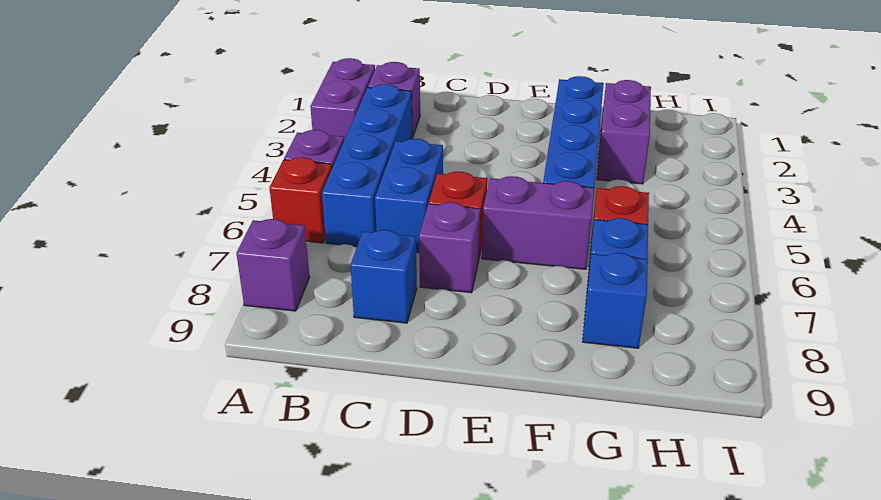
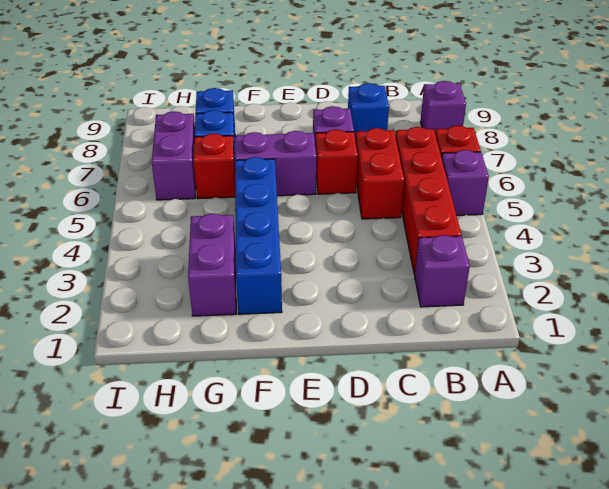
purple 1x2 brick [310,58,375,140] -> purple 1x2 brick moved to [152,111,196,200]
blue 1x4 brick [322,84,412,246] -> red 1x4 brick [395,127,461,275]
blue 1x2 brick [375,139,443,253] -> red 1x2 brick [356,128,404,219]

